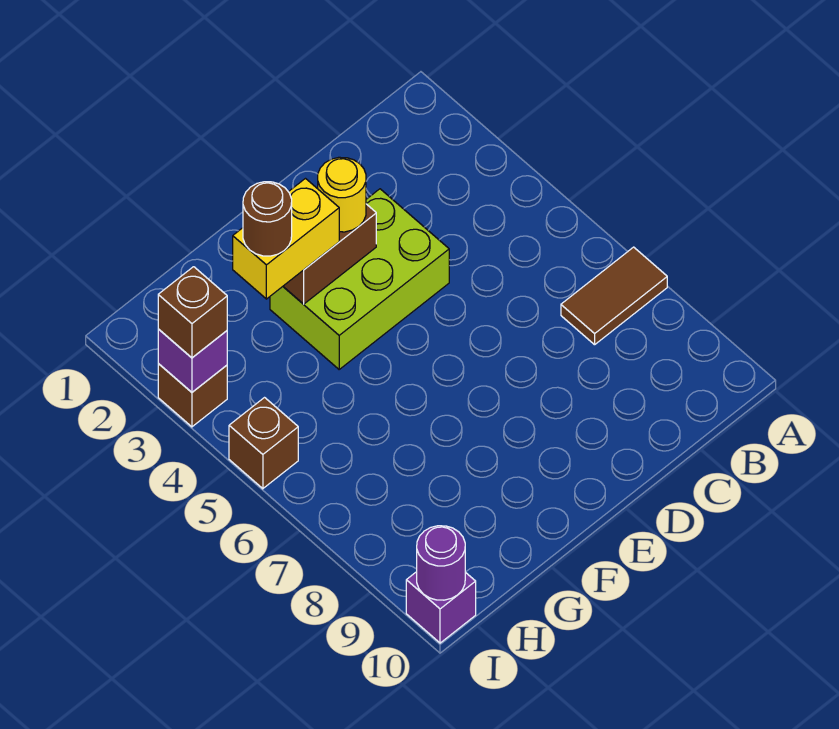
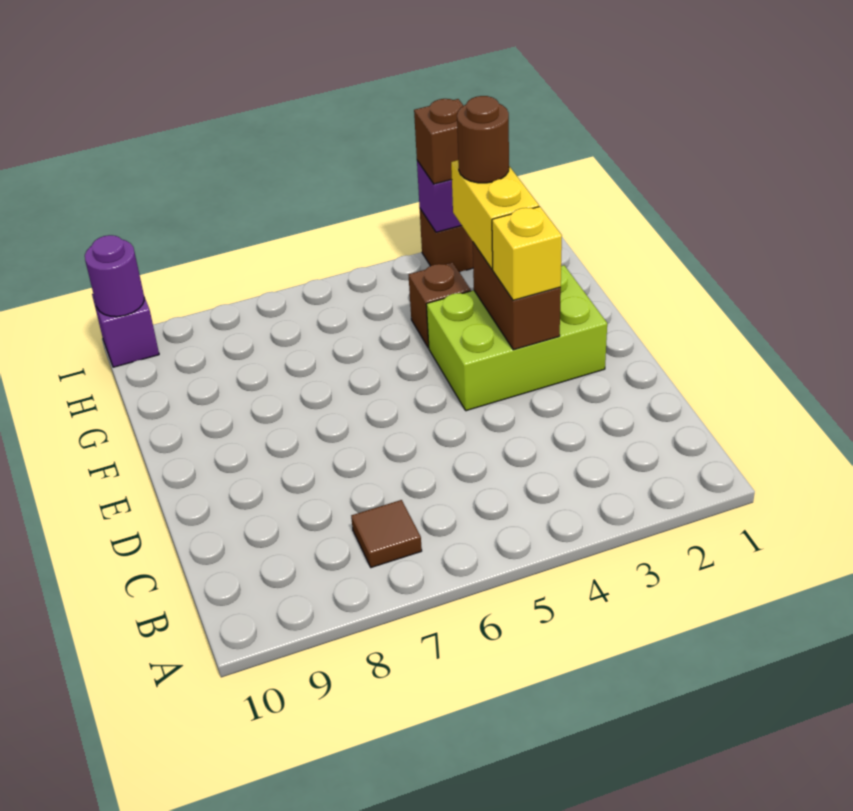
brown 1x2 tile [561,247,667,345] -> brown 1x1 tile [351,500,422,568]
lime 2x3 brick [270,189,449,369] -> lime 2x3 brick turned to [426,265,607,411]
yellow 1x1 round brick [318,157,366,232] -> yellow 1x1 brick [492,207,562,300]
brown 1x1 brick [229,398,298,489] -> brown 1x1 brick moved to [409,262,471,348]

